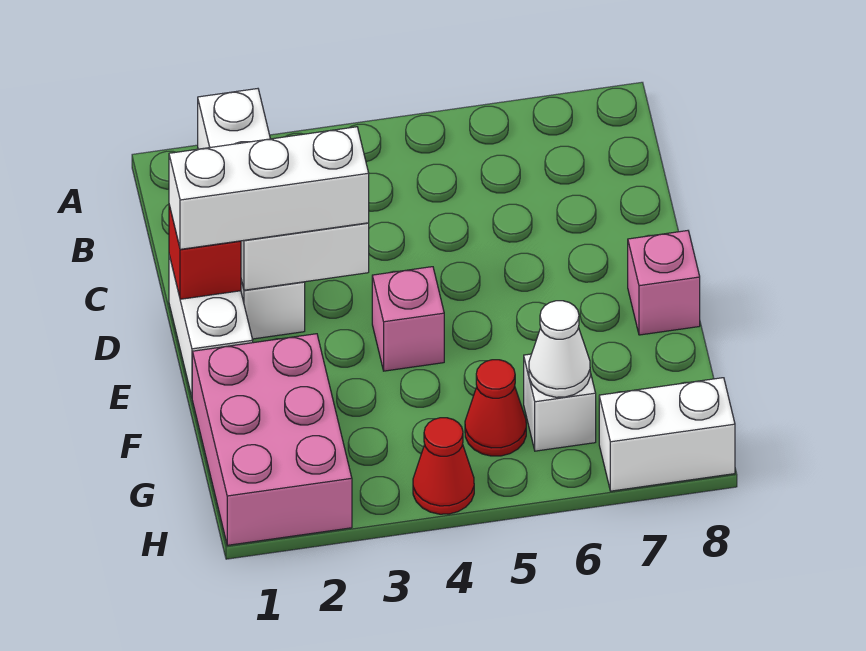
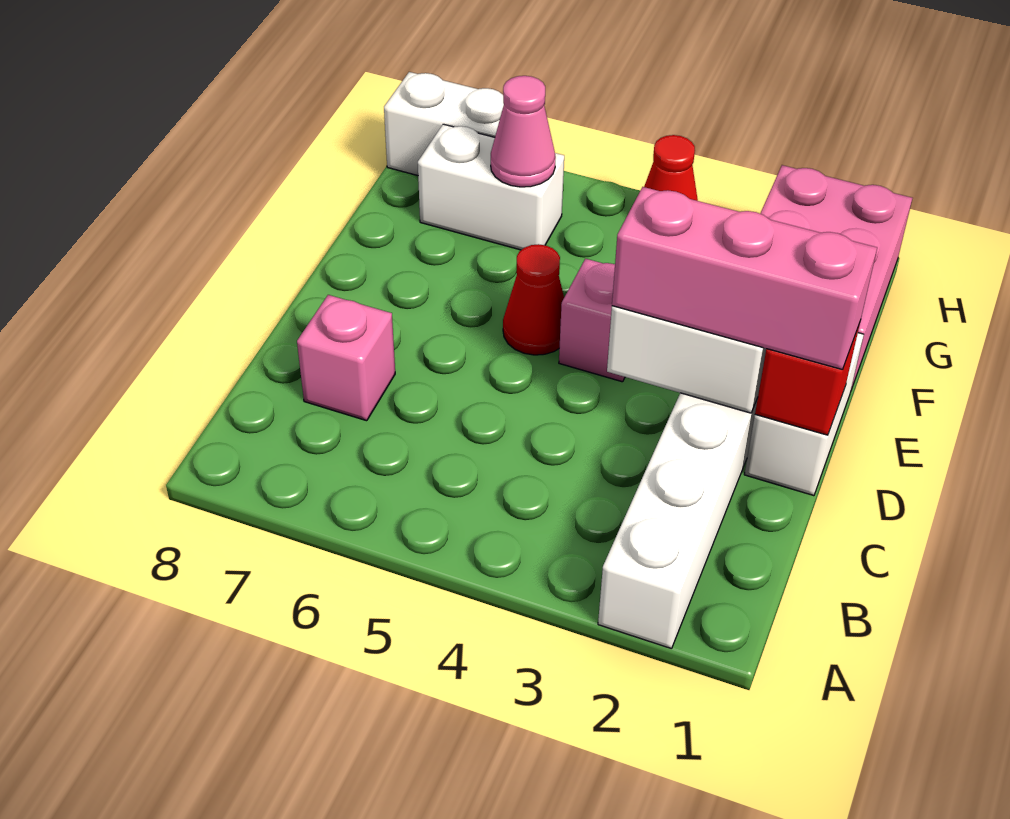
white 1x3 brick [169,127,369,249] -> pink 1x3 brick [612,187,877,370]
pink 1x1 brick [628,231,700,335] -> pink 1x1 brick moved to [297,295,395,421]
red 1x1 cone [465,360,526,456] -> red 1x1 cone moved to [503,244,564,355]
white 1x1 brick [524,354,596,451] -> white 1x2 brick [418,124,564,250]
white 1x1 cone [529,301,590,397] -> pink 1x1 cone [491,76,556,187]

